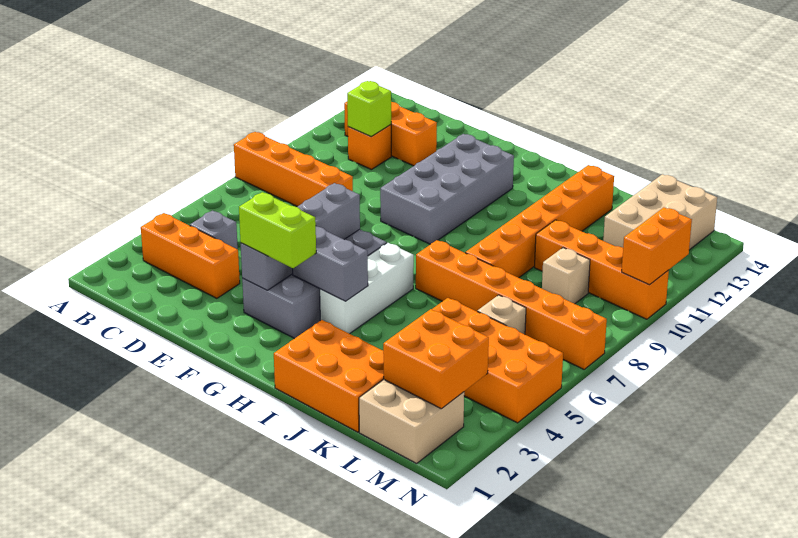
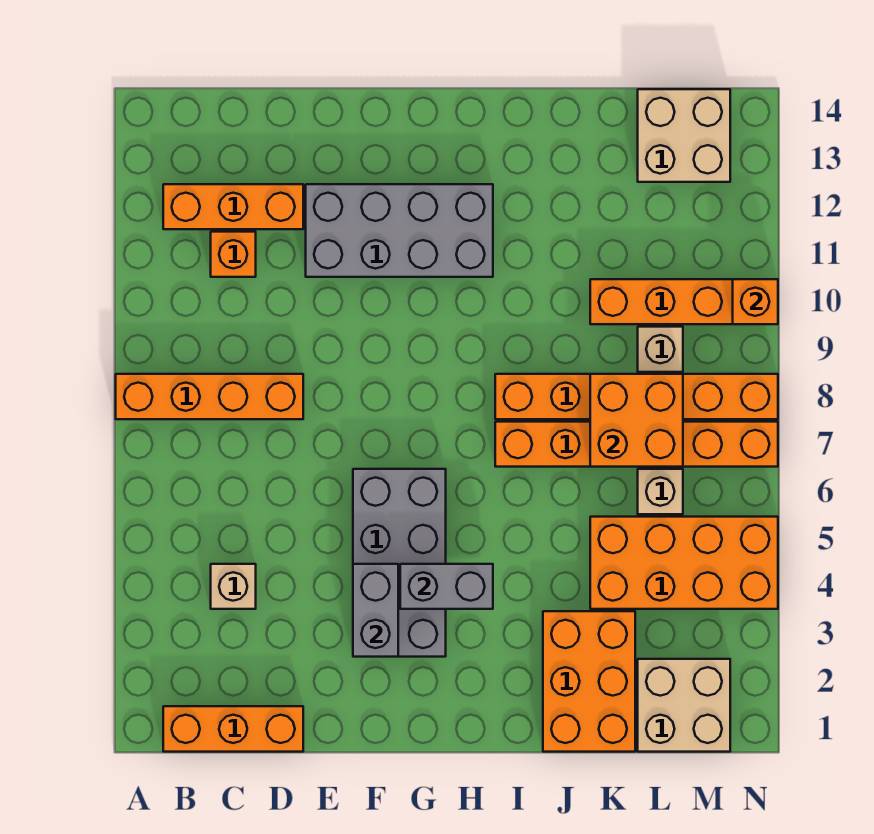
orange 1x3 brick [141,213,240,298] -> orange 1x3 brick moved to [163,706,303,752]
grey 1x1 brick [190,211,238,249] -> tan 1x1 brick [211,564,256,609]
lime 1x1 brick [347,81,391,137] -> none
grey 1x4 brick [241,183,360,290] -> grey 1x2 brick [353,564,398,657]
lime 1x2 brick [239,192,316,268] -> none
grey 2x4 brick [380,134,514,244] -> grey 2x4 brick turned to [306,184,493,277]
white 1x3 brick [320,243,414,334] -> none
orange 2x3 brick [274,320,384,432] -> orange 2x3 brick turned to [543,611,635,752]
orange 1x6 brick [465,165,614,278] -> orange 1x6 brick turned to [495,374,778,419]
orange 2x2 brick [383,309,489,409] -> orange 2x2 brick moved to [590,374,683,467]
tan 2x3 brick [603,174,717,250] -> tan 2x2 brick [638,89,730,182]
orange 1x2 brick [622,207,692,285] -> orange 1x1 brick [733,279,778,324]

